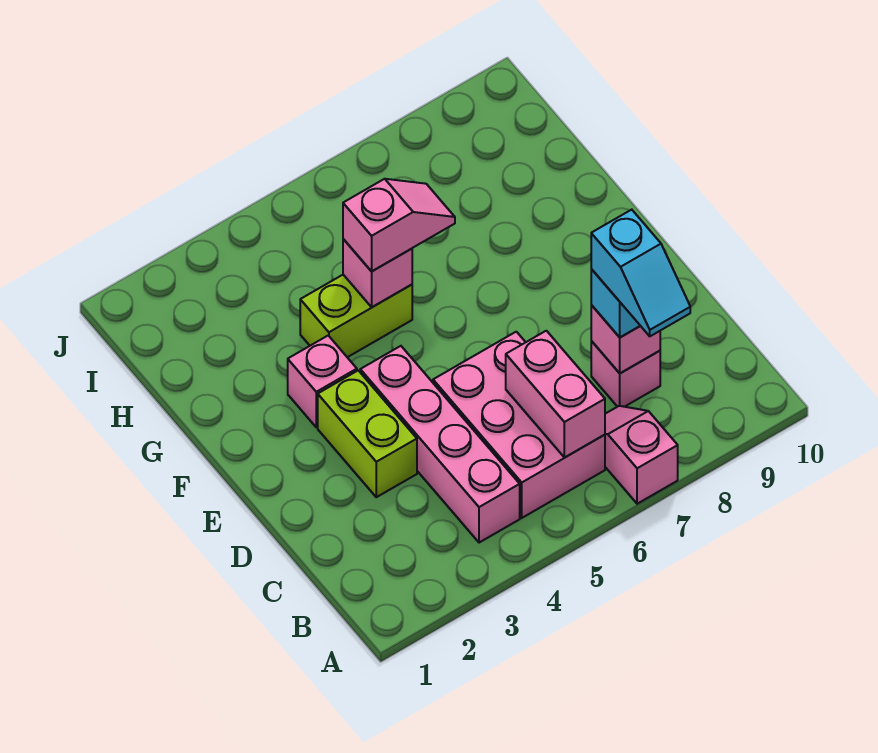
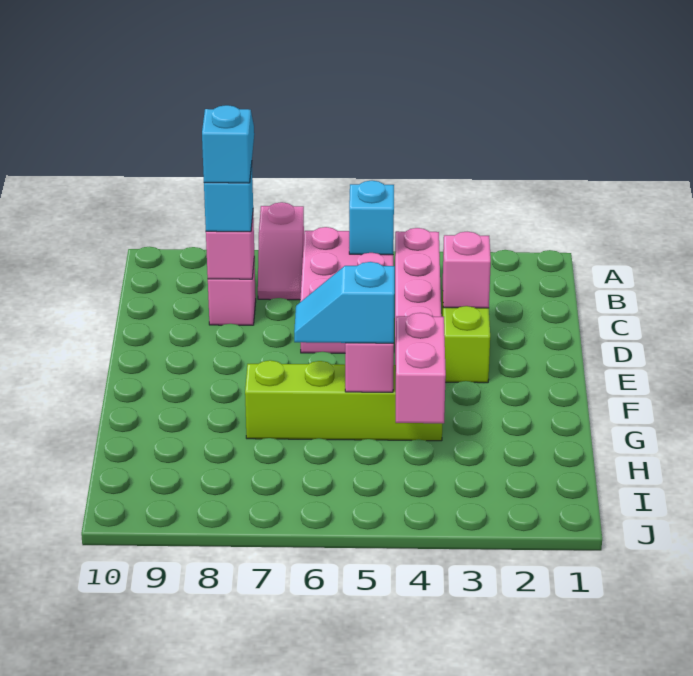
none -> cyan 1x1 brick [349,181,394,255]
pink 1x2 brick [506,331,605,457] -> pink 1x2 brick moved to [396,313,446,423]
pink 1x1 brick [288,336,357,427] -> pink 1x1 brick moved to [443,232,491,308]
lime 1x2 brick [300,275,412,357] -> lime 1x4 brick [245,360,442,441]
pink 1x2 slope [343,179,455,271] -> cyan 1x2 slope [294,262,395,343]

